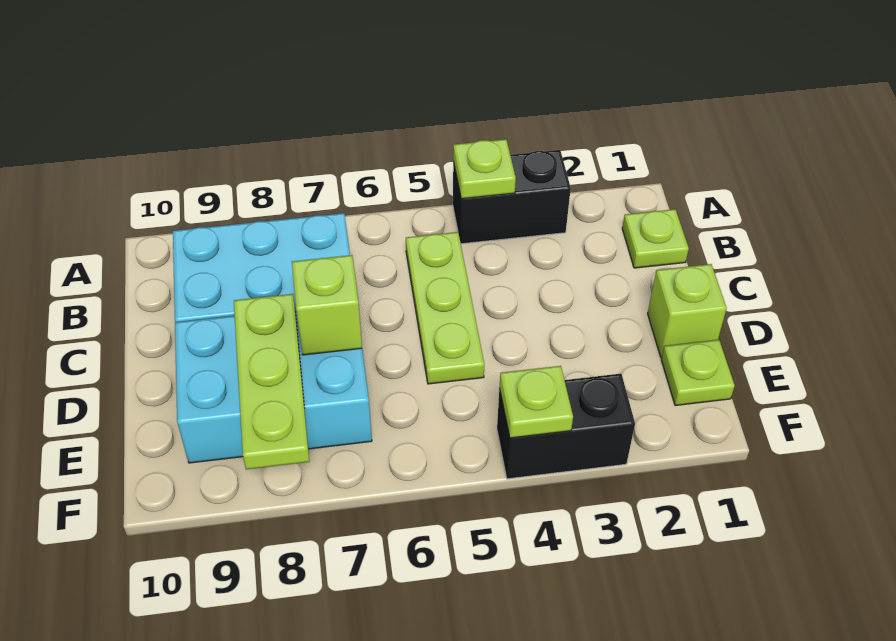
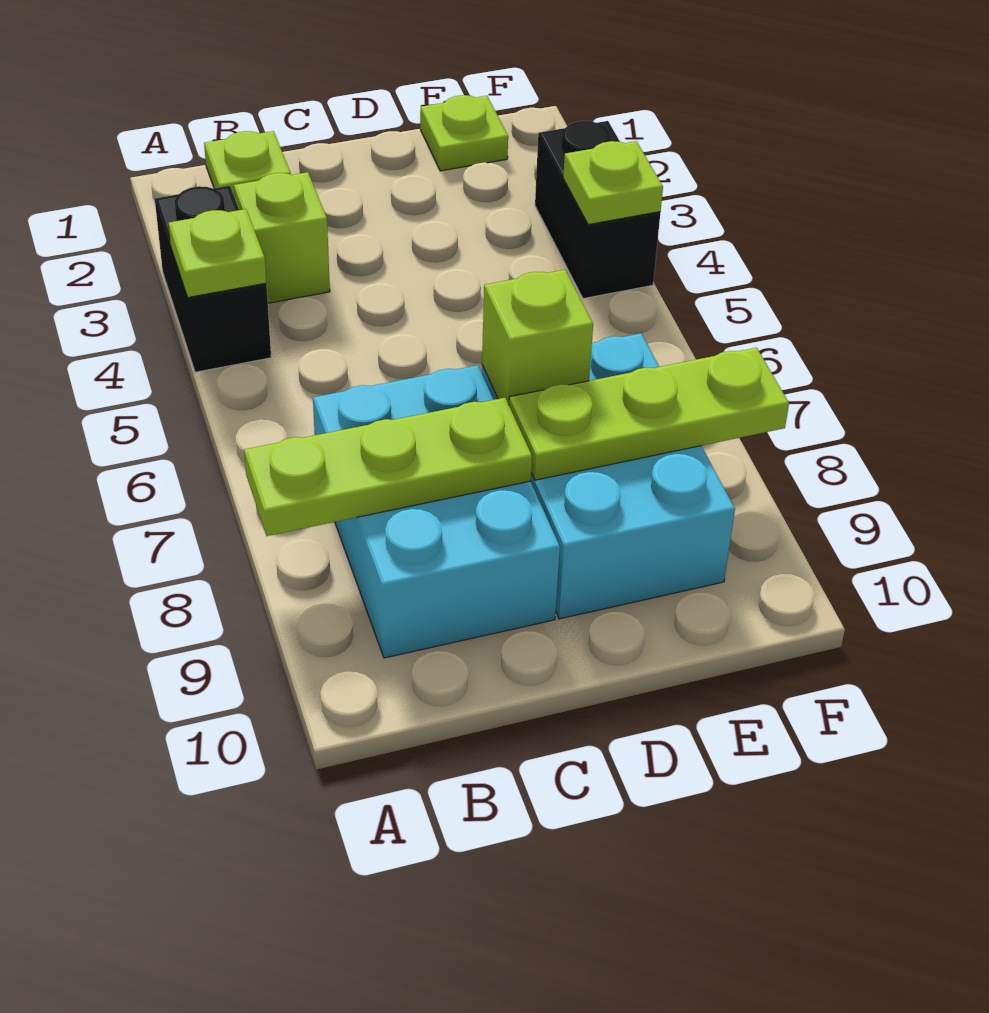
lime 1x3 plate [406,232,484,384] -> lime 1x3 plate moved to [244,398,532,536]
lime 1x1 brick [648,264,727,357] -> lime 1x1 brick moved to [234,172,330,303]

